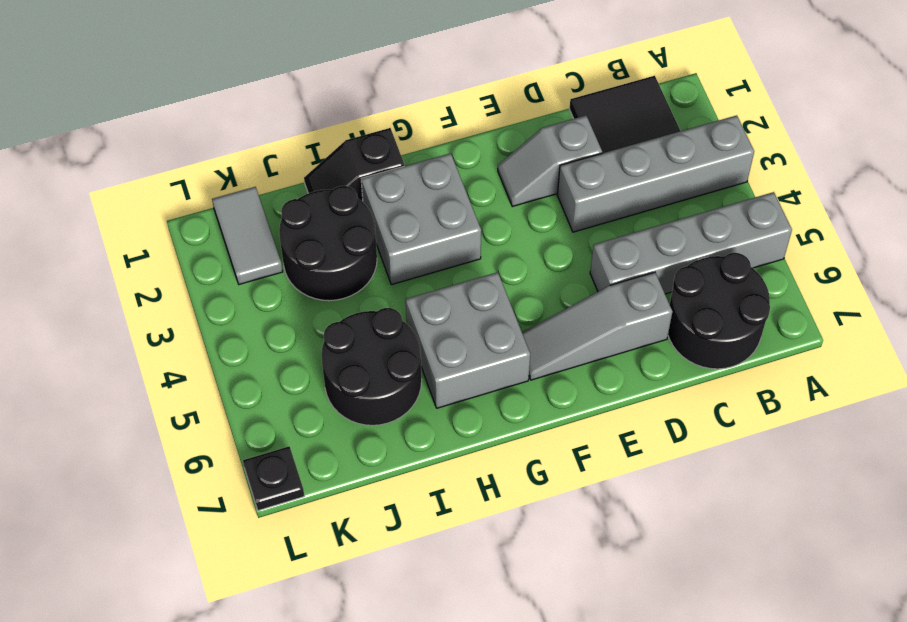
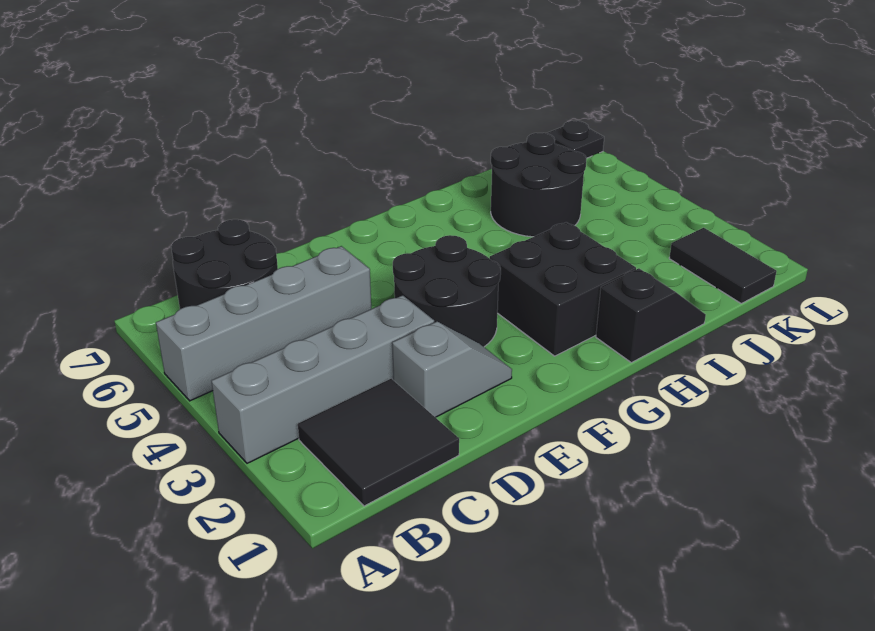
grey 1x3 slope [522,272,672,380] -> none
grey 2x2 brick [361,153,481,285] -> black 2x2 brick [490,222,636,356]
grey 2x2 brick [406,272,530,408] -> none
black 2x2 round brick [279,186,377,301] -> black 2x2 round brick moved to [393,235,501,347]
grey 1x2 tile [212,187,283,284] -> black 1x2 tile [669,228,777,303]

